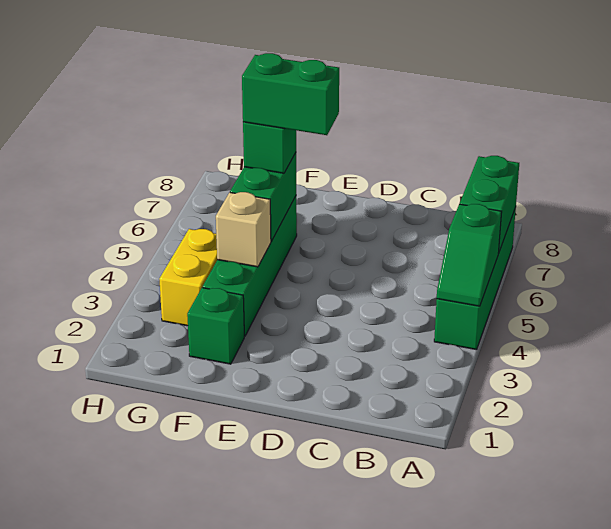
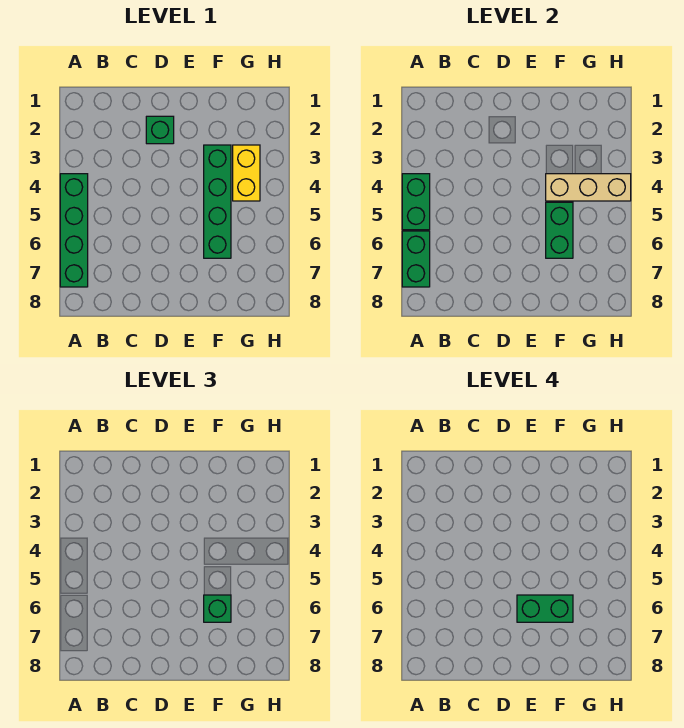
green 1x2 slope [437,204,502,306] -> green 1x2 brick [402,174,430,230]
green 1x1 brick [187,288,244,364] -> green 1x1 brick moved to [146,116,174,144]
tan 1x1 brick [216,192,271,267] -> tan 1x3 brick [546,174,631,201]

